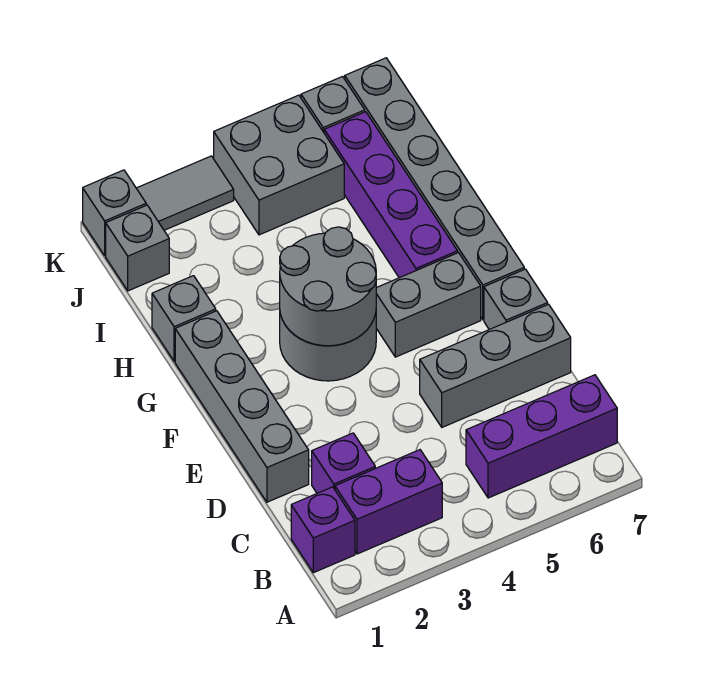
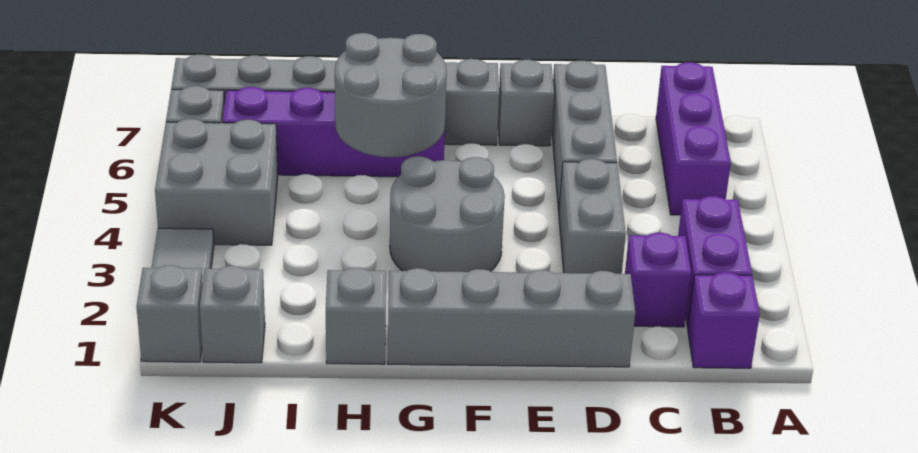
grey 2x2 round brick [280,227,376,346] -> grey 2x2 round brick moved to [335,33,447,157]
grey 1x2 brick [376,253,481,357] -> grey 1x2 brick moved to [559,159,626,274]

